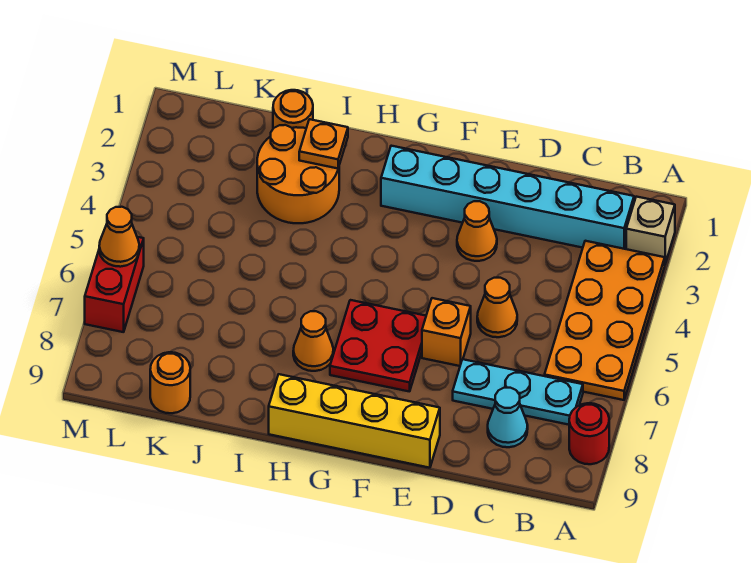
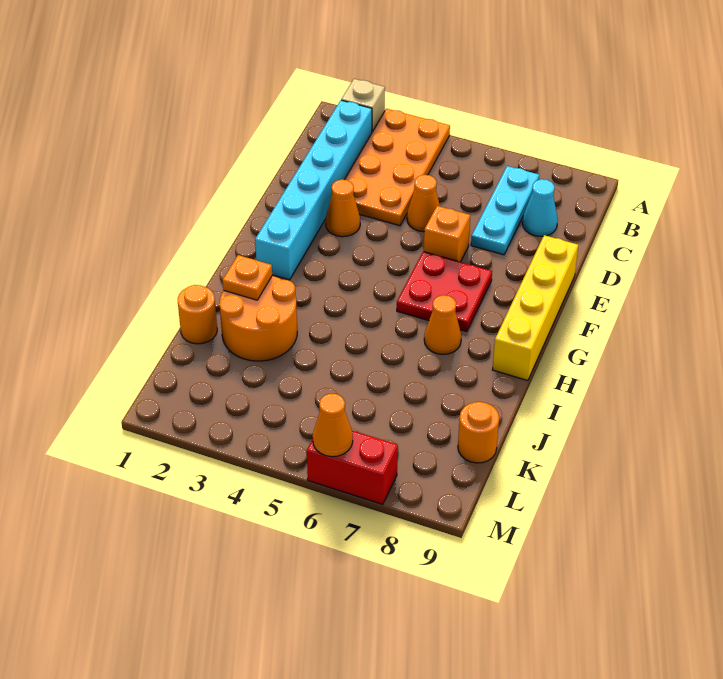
orange 2x4 plate [545,241,665,400] -> orange 2x4 plate turned to [344,109,450,226]
red 1x1 round brick [569,403,609,464] -> none

